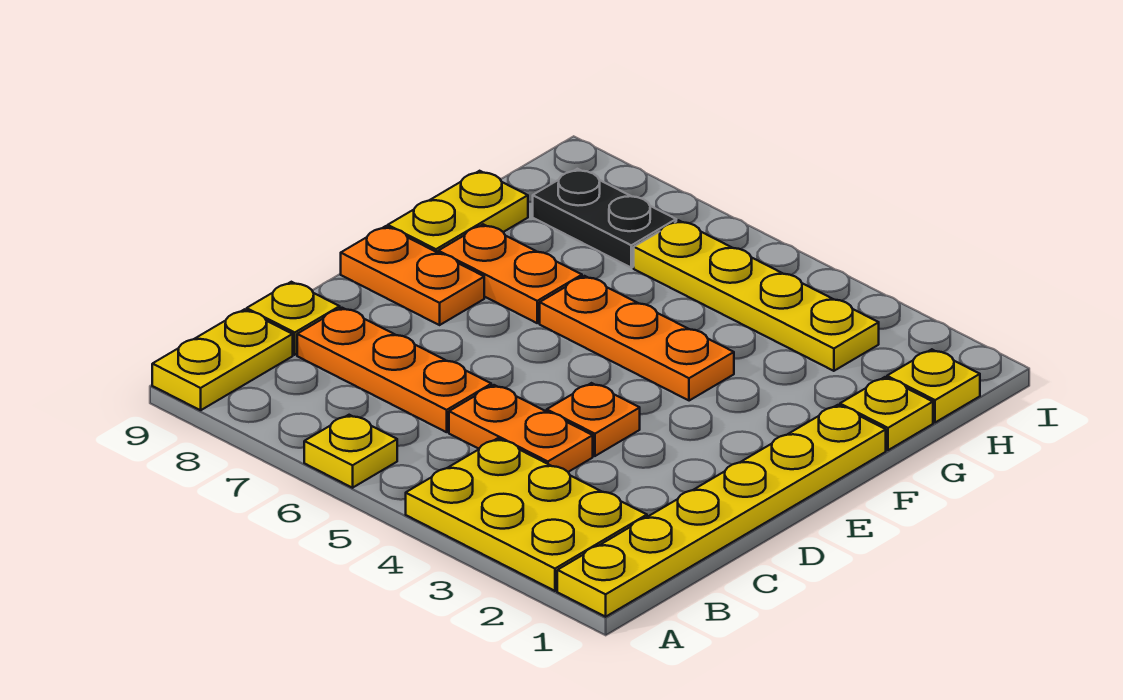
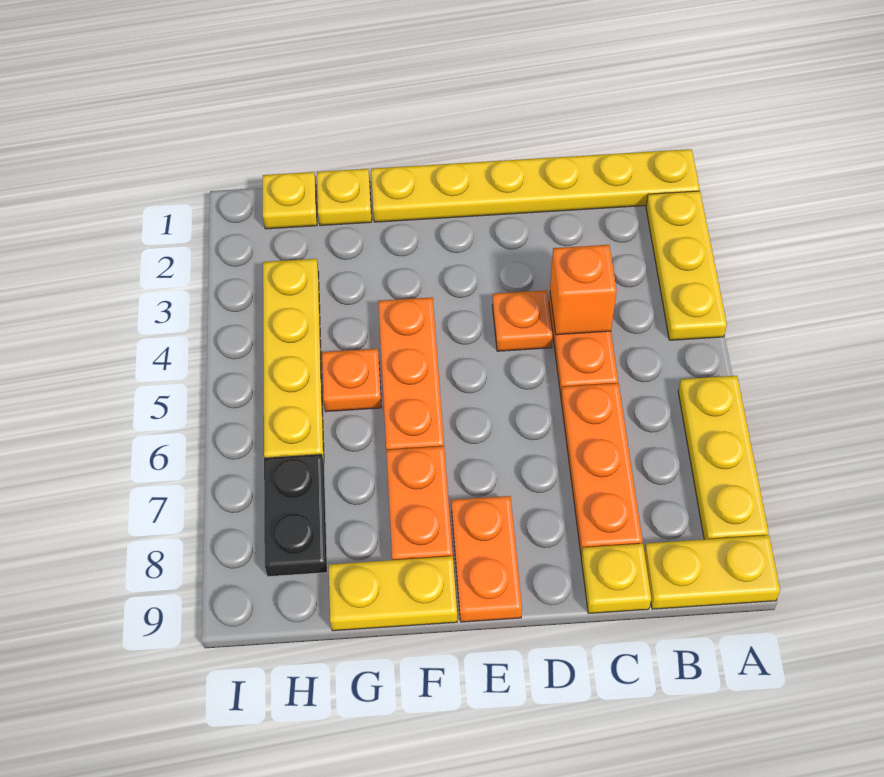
yellow 2x3 plate [406,439,647,591] -> yellow 1x3 plate [646,191,727,340]
yellow 1x1 plate [304,415,397,488] -> yellow 1x3 plate [678,376,769,540]
none -> orange 1x1 brick [550,245,617,335]
none -> orange 1x1 plate [322,349,382,412]

